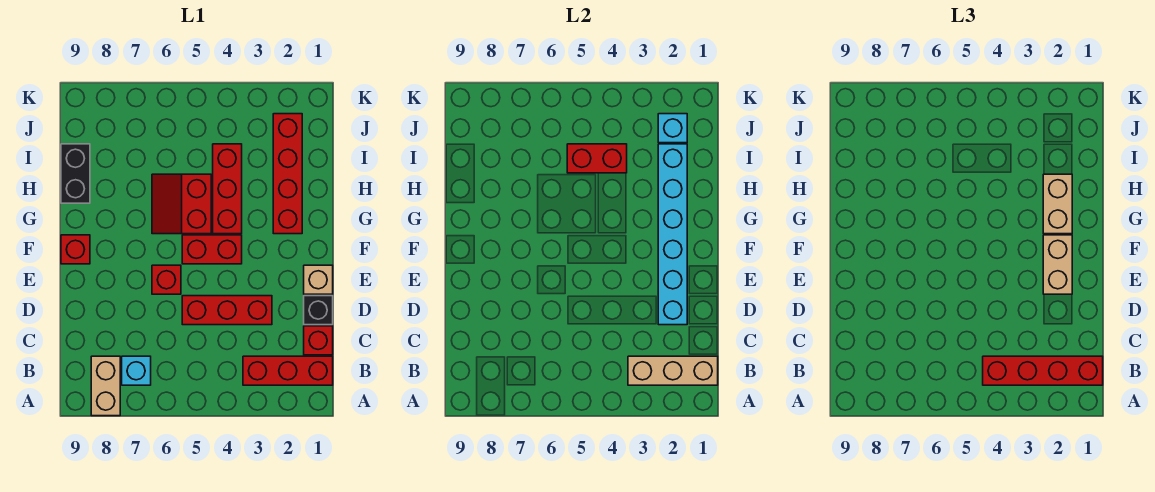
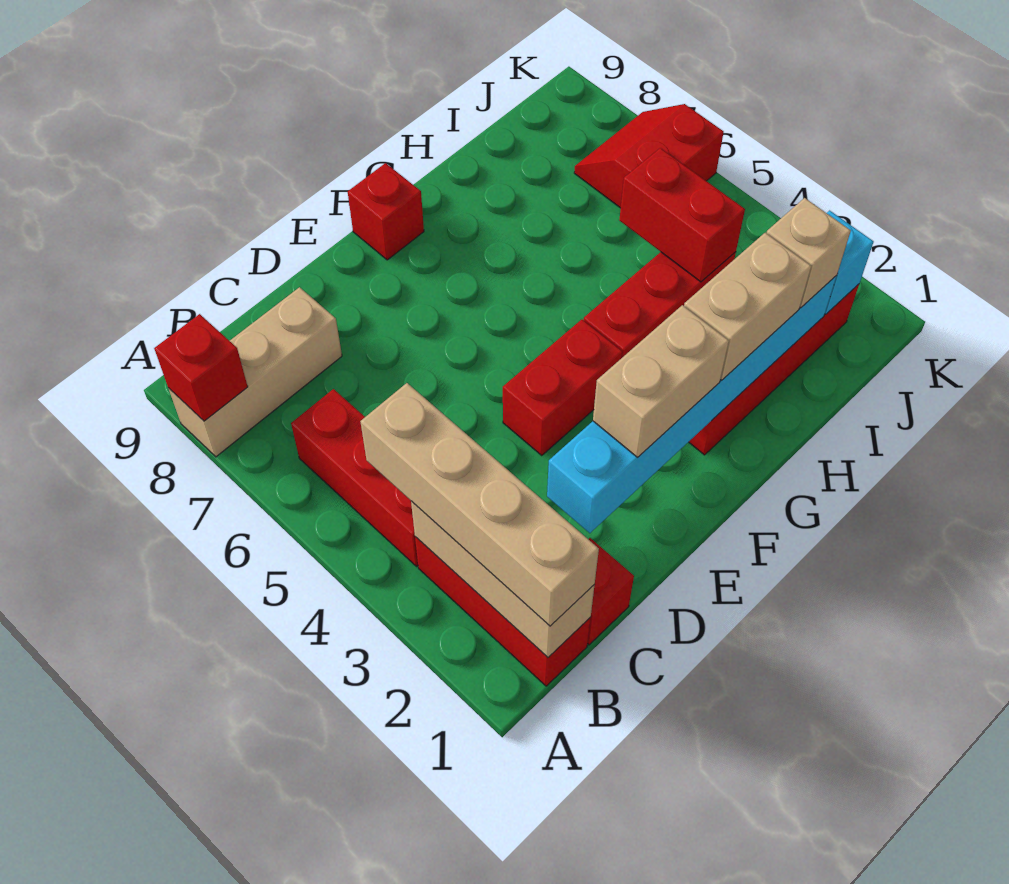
tan 1x2 brick [91,356,120,416] -> tan 1x3 brick [168,287,342,457]
red 1x4 brick [983,356,1103,385] -> tan 1x4 brick [360,383,599,626]
cyan 1x1 brick [122,356,151,385] -> none
black 1x1 brick [304,296,333,325] -> none
red 1x3 brick [182,296,272,325] -> red 1x3 brick moved to [291,389,418,566]
tan 1x1 brick [304,265,333,294] -> tan 1x1 brick moved to [767,198,851,308]
red 1x1 brick [152,265,181,294] -> red 1x1 brick moved to [154,314,248,421]
red 1x2 brick [182,235,242,264] -> red 1x2 brick turned to [503,319,622,455]
red 2x2 slope [152,174,211,234] -> red 2x2 slope moved to [574,104,724,208]
black 1x2 brick [61,144,90,203] -> none

